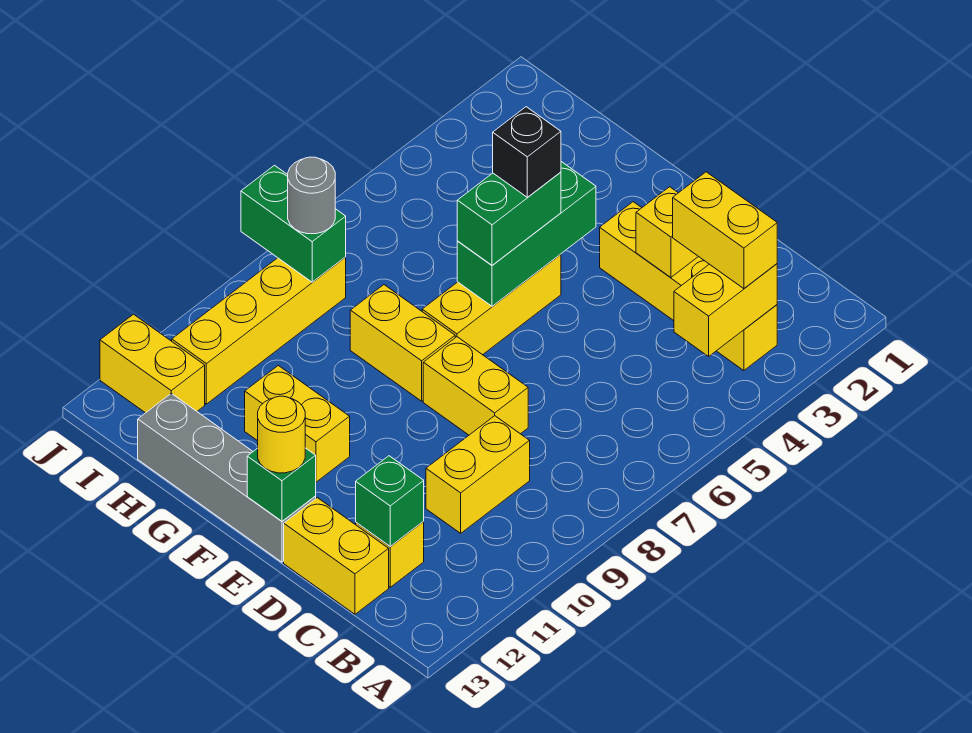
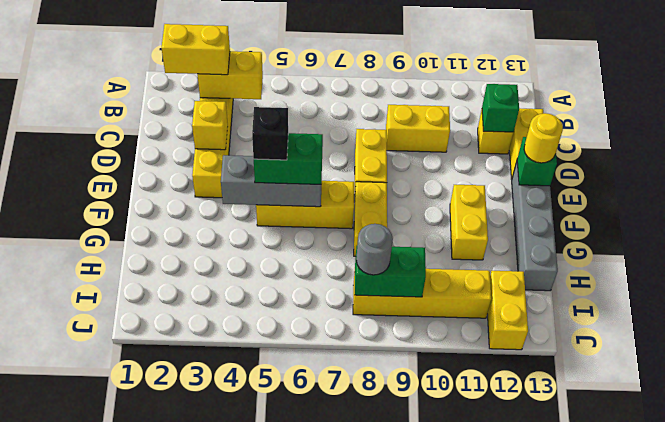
yellow 1x2 brick [673,172,777,289] -> yellow 1x2 brick turned to [162,24,230,75]
green 1x3 brick [457,162,596,306] -> grey 1x3 brick [221,155,322,207]
green 1x2 brick [241,165,346,282] -> green 1x2 brick turned to [355,246,426,297]

